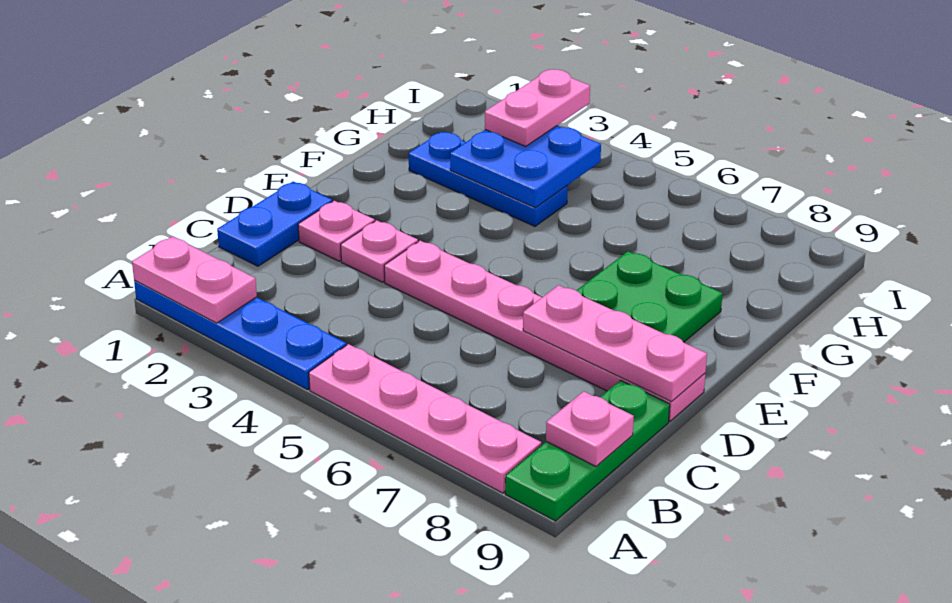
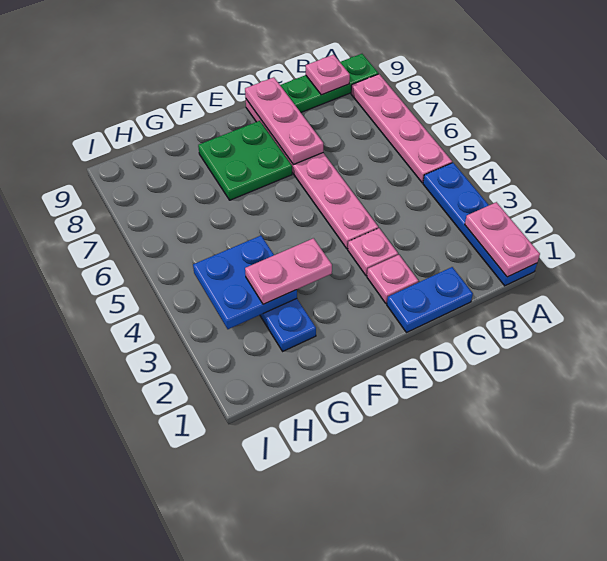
pink 1x2 plate [485,69,590,146] -> pink 1x2 plate moved to [245,238,332,304]

